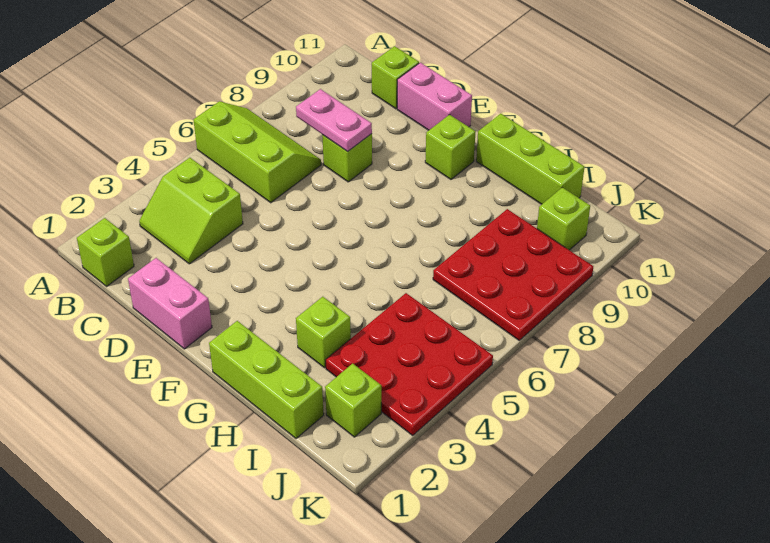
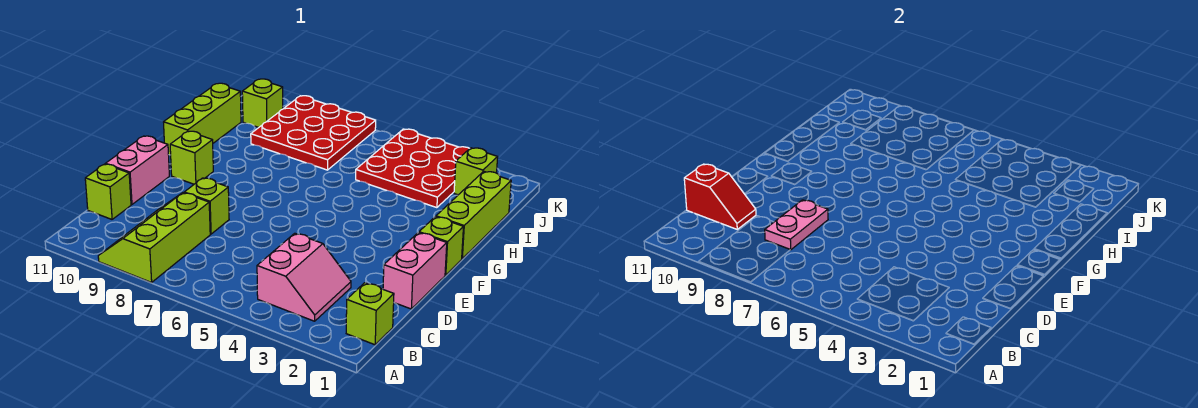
lime 2x3 slope [194,101,321,203] -> lime 2x3 slope moved to [98,193,210,282]
lime 2x2 slope [139,158,243,264] -> pink 2x2 slope [257,233,351,321]
none -> red 1x2 slope [684,164,756,229]
lime 1x1 brick [296,297,351,368] -> lime 1x1 brick moved to [419,217,463,275]

